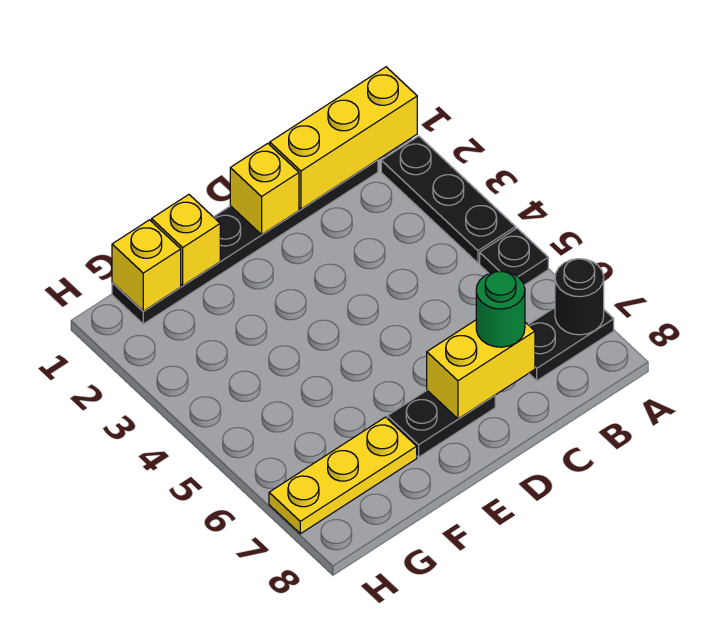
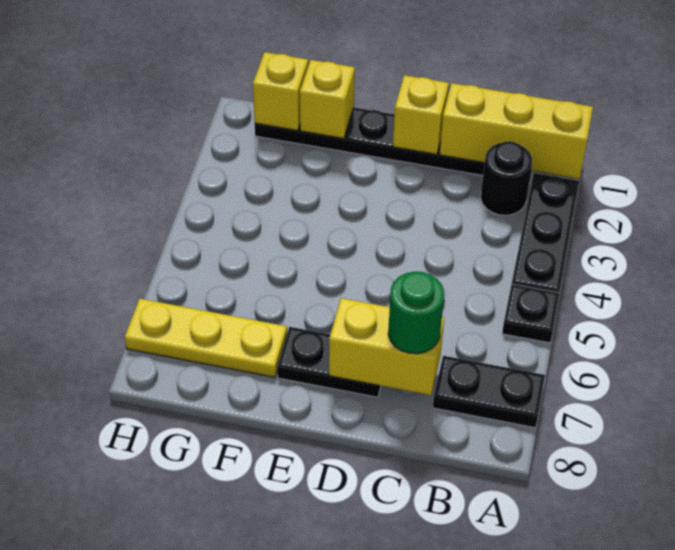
black 1x1 round brick [555,259,604,335] -> black 1x1 round brick moved to [481,141,532,215]

